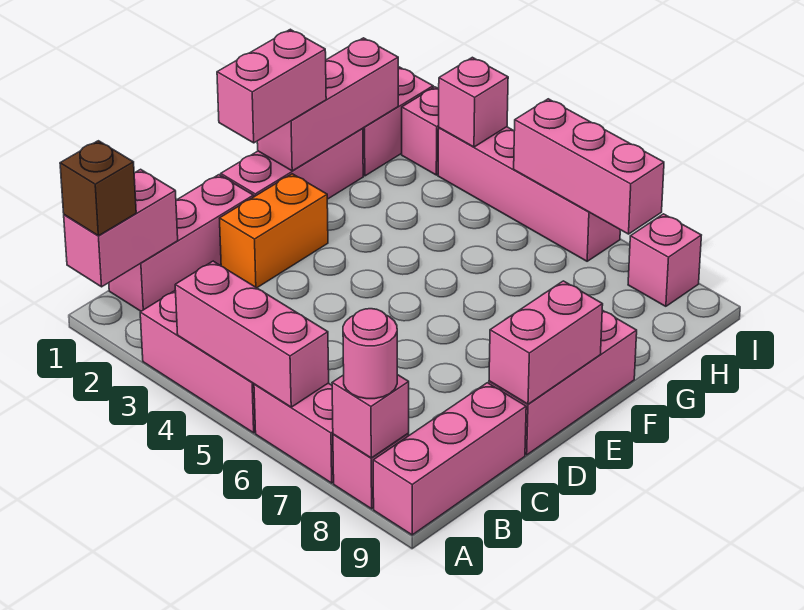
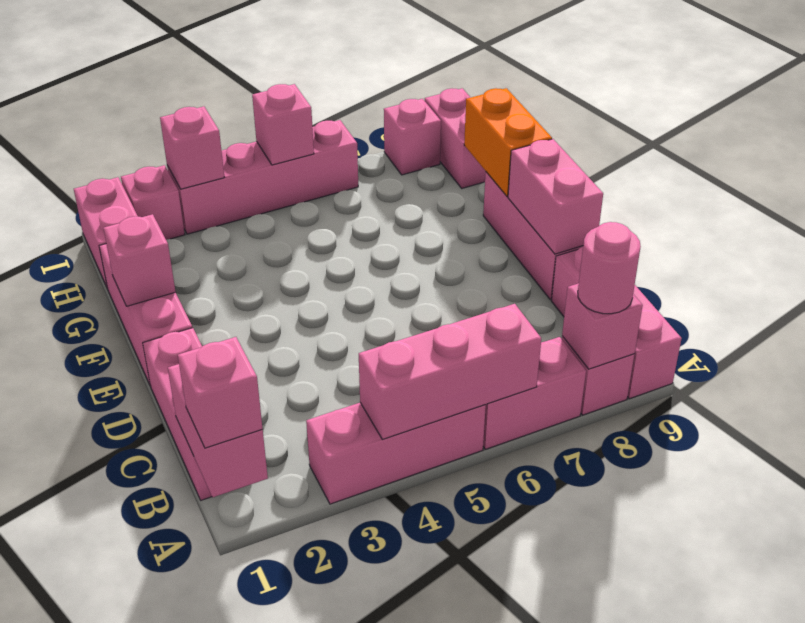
brown 1x1 brick [60,141,136,236] -> pink 1x1 brick [178,337,263,448]
orange 1x2 brick [220,174,328,288] -> orange 1x2 brick moved to [464,88,552,196]
pink 1x2 brick [217,29,326,143] -> pink 1x2 brick moved to [425,88,486,188]
pink 1x3 brick [257,38,398,171] -> pink 1x1 brick [103,214,176,306]
pink 1x3 brick [514,99,664,234] -> pink 1x1 brick [252,84,314,165]

